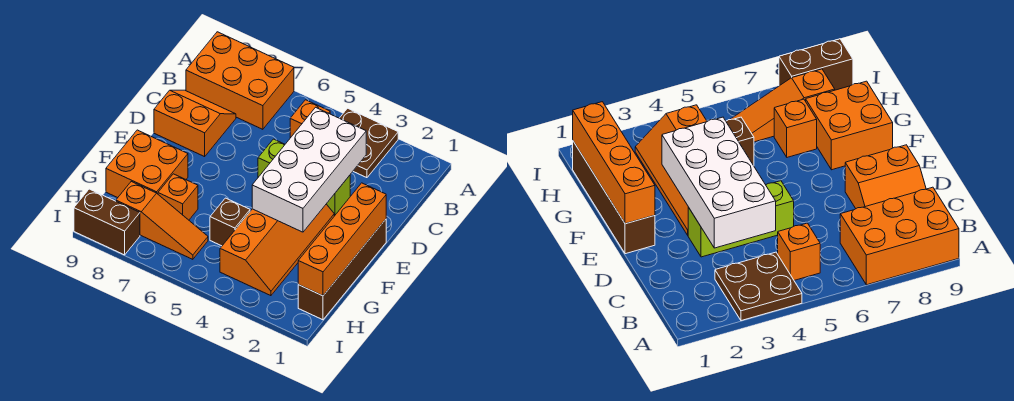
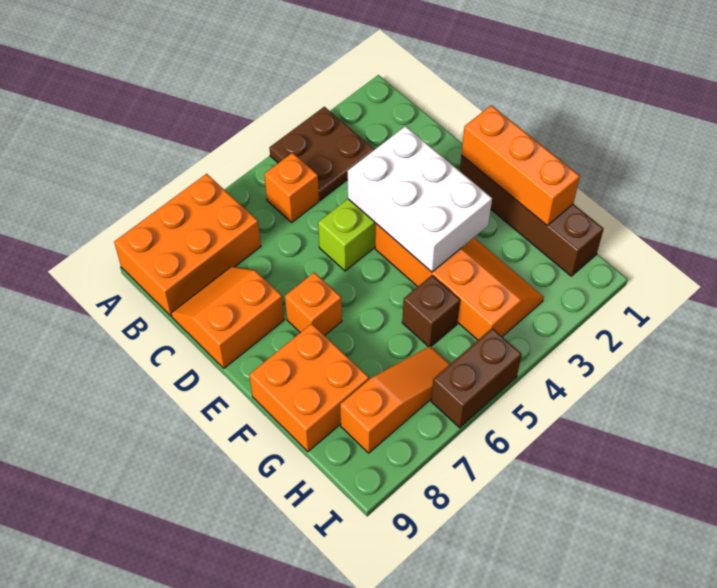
white 2x4 brick [252,107,366,232] -> white 2x3 brick [348,126,492,272]
orange 1x4 brick [298,183,386,296] -> orange 1x3 brick [461,105,580,225]
orange 1x1 brick [158,174,198,220] -> orange 1x1 brick moved to [285,272,342,336]
brown 1x2 brick [74,189,140,255] -> brown 1x2 brick moved to [431,328,522,428]

